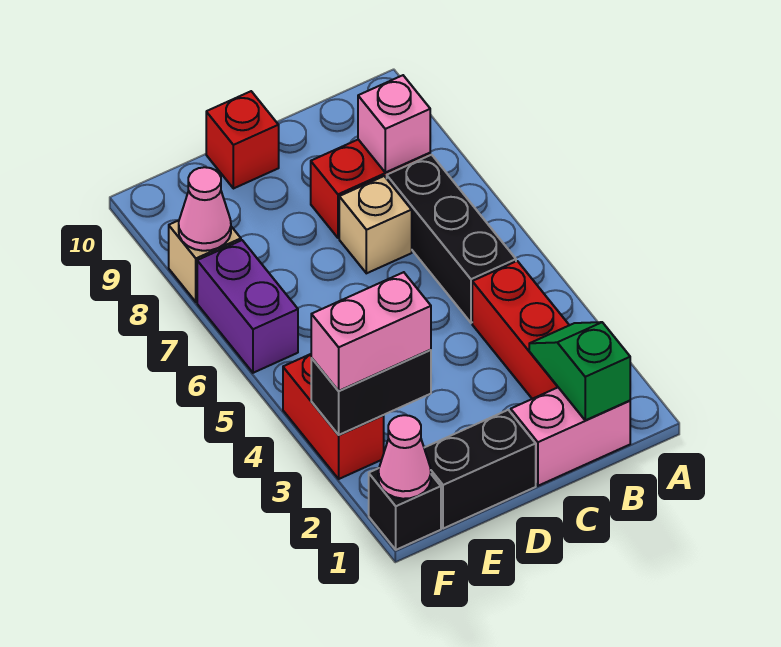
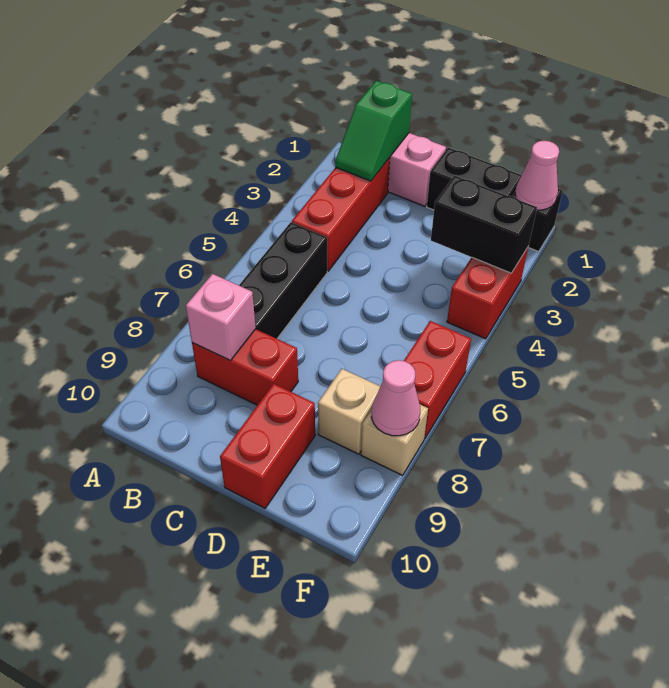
tan 1x1 brick [339,176,412,273] -> tan 1x1 brick moved to [318,369,380,454]
red 1x1 brick [206,91,279,189] -> red 1x2 brick [220,384,315,508]
pink 1x2 brick [311,272,431,391] -> none
purple 1x2 brick [197,240,298,373] -> red 1x2 brick [404,321,471,439]

